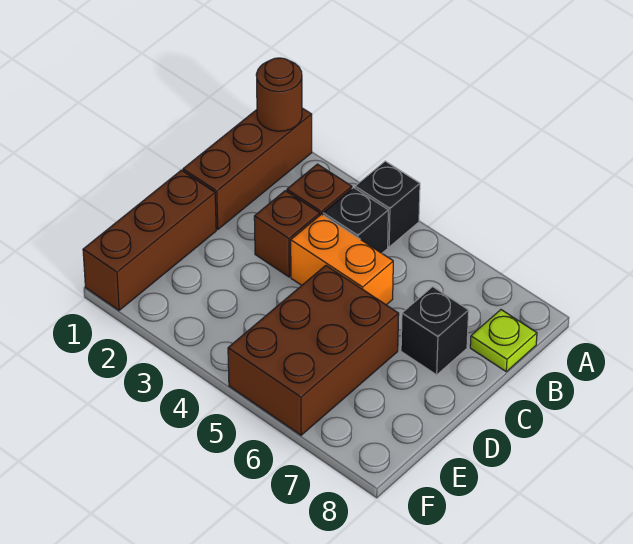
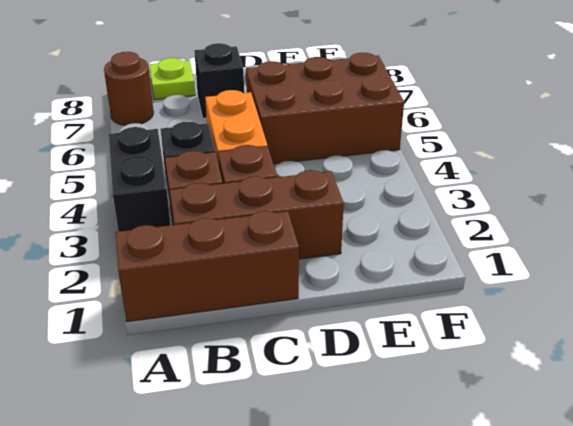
brown 1x1 round brick [256,58,302,131] -> brown 1x1 round brick moved to [104,52,154,126]
black 1x1 brick [355,161,420,247] -> black 1x2 brick [109,127,171,232]
brown 1x3 brick [83,170,216,310] -> brown 1x3 brick moved to [170,170,344,259]

